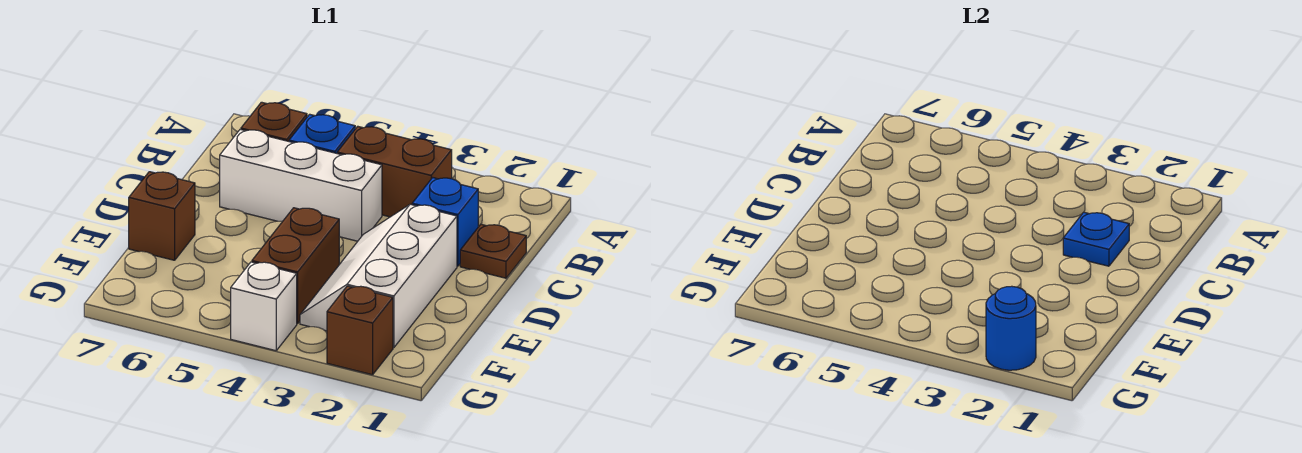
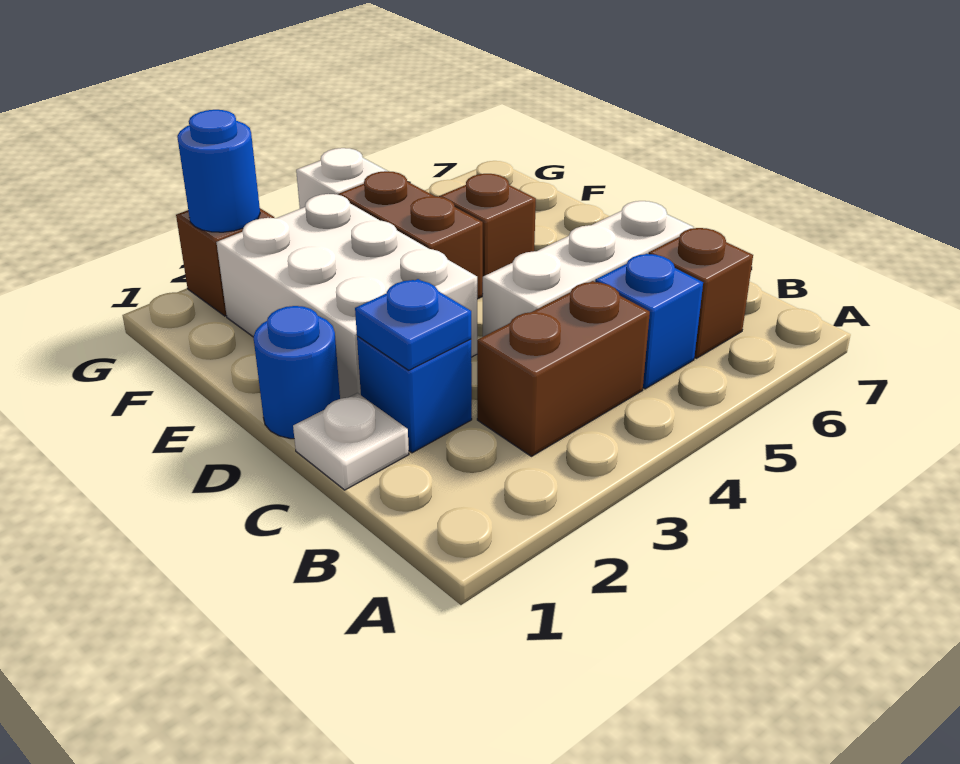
brown 1x1 plate [460,224,526,278] -> white 1x1 plate [293,393,409,490]
none -> blue 1x1 round brick [253,306,340,439]
white 2x3 slope [300,204,457,348] -> white 2x3 brick [216,194,477,399]
brown 1x1 brick [129,172,195,260] -> brown 1x1 brick moved to [439,174,536,294]

